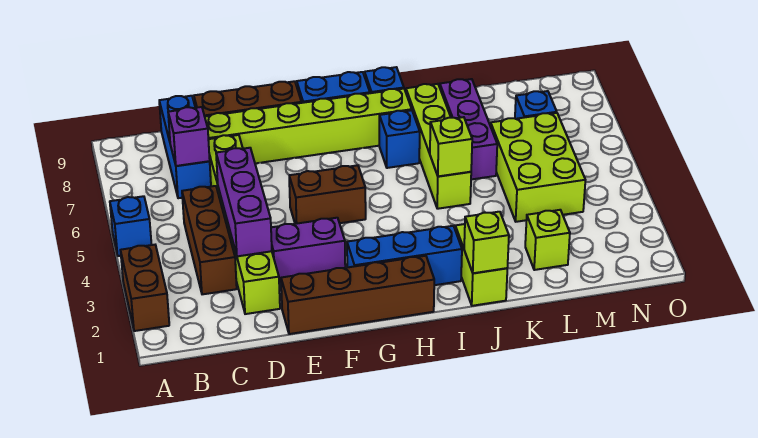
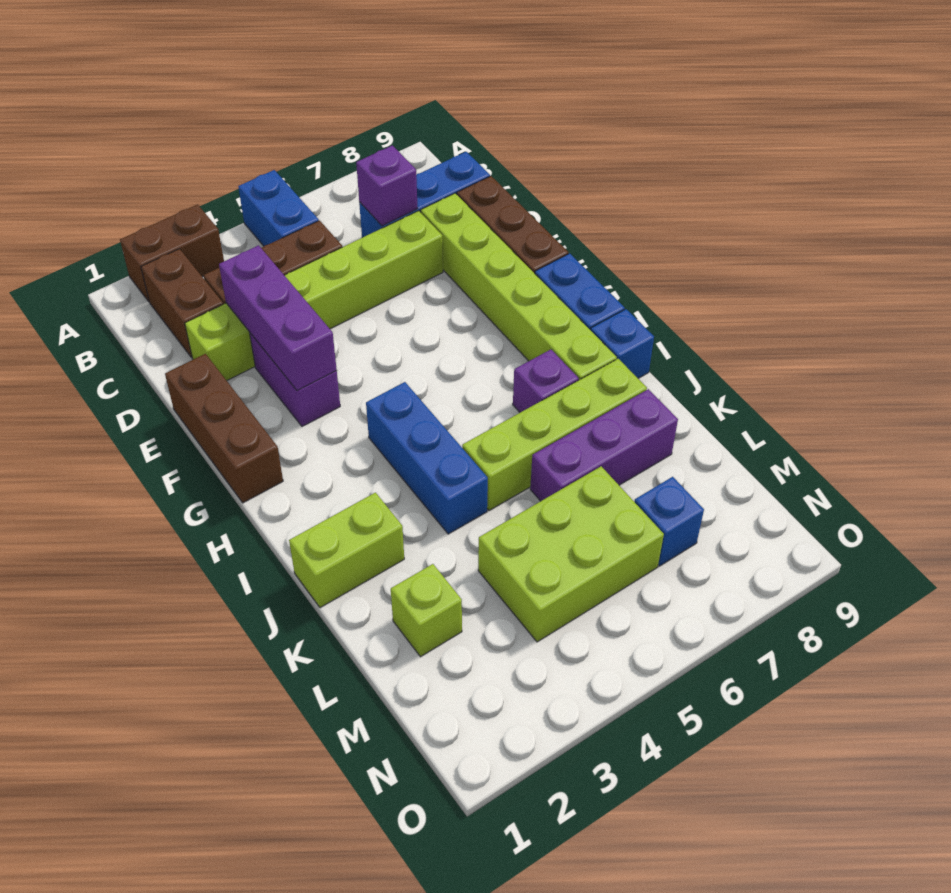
blue 1x1 brick [110,196,152,256] -> blue 1x2 brick [238,170,319,246]
purple 1x3 brick [216,148,272,256] -> purple 1x3 brick turned to [219,245,337,391]
brown 1x4 brick [281,256,434,334] -> brown 1x3 brick [165,354,283,503]
brown 1x2 brick [289,165,366,224] -> brown 1x2 brick moved to [141,249,223,358]
blue 1x3 brick [347,226,462,285] -> blue 1x3 brick moved to [366,382,488,534]
blue 1x1 brick [379,110,420,168] -> purple 1x1 brick [513,350,579,412]
lime 1x1 brick [464,212,509,273] -> none
lime 1x1 brick [430,117,472,176] -> none

